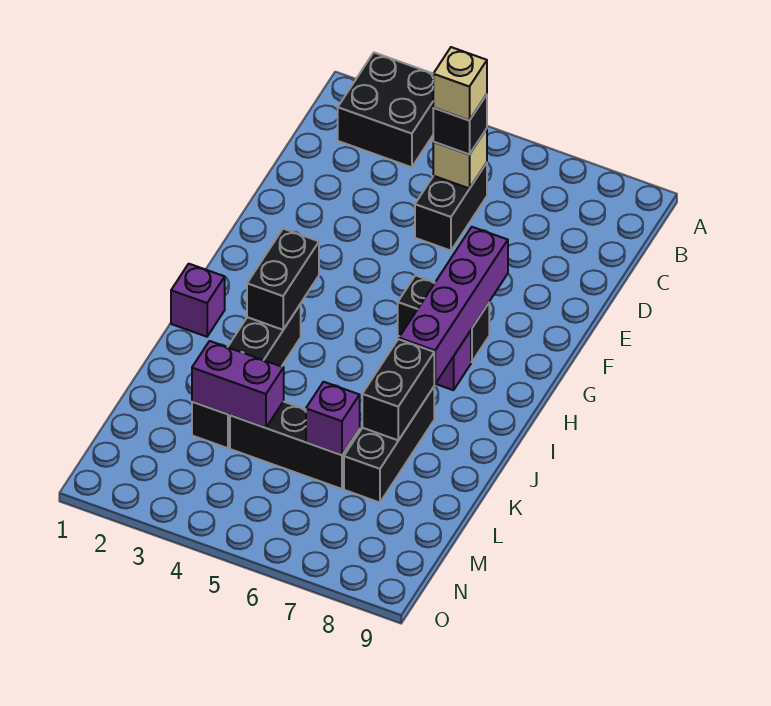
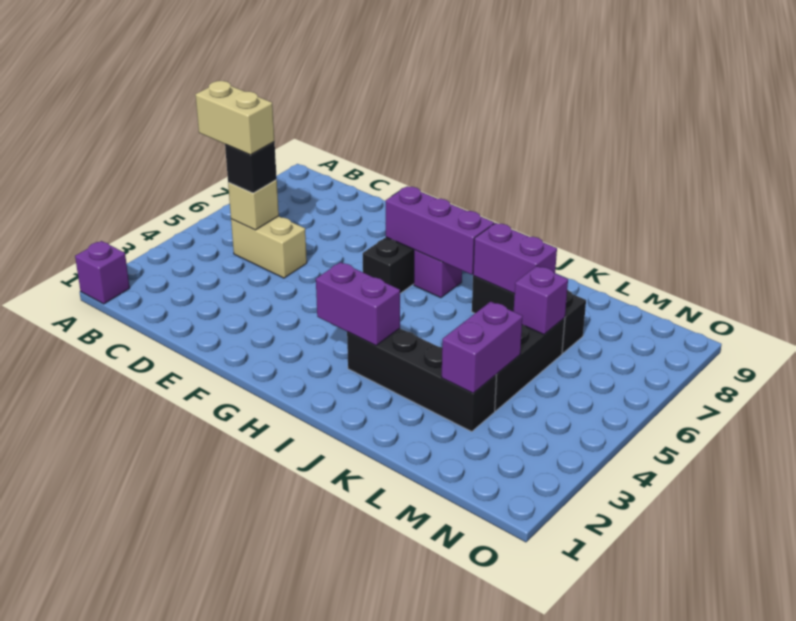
black 2x2 brick [338,53,433,167] -> none
black 1x2 brick [415,163,487,251] -> tan 1x2 brick [231,216,307,278]
tan 1x1 brick [433,47,487,120] -> tan 1x2 brick [195,81,274,155]
purple 1x4 brick [399,227,508,384] -> purple 1x3 brick [386,186,494,275]
black 1x2 brick [247,229,319,330] -> purple 1x2 brick [316,262,400,346]
purple 1x1 brick [171,264,225,337] -> purple 1x1 brick moved to [75,241,130,304]
black 1x2 brick [362,339,434,440] -> purple 1x2 brick [473,223,557,294]

